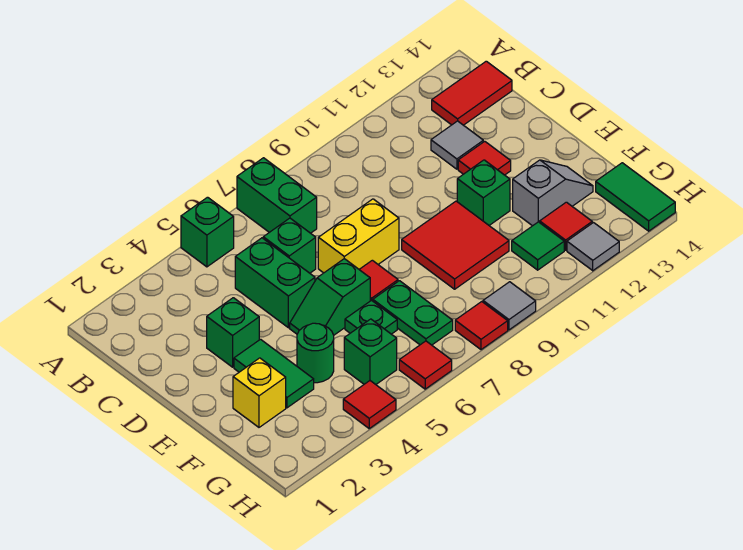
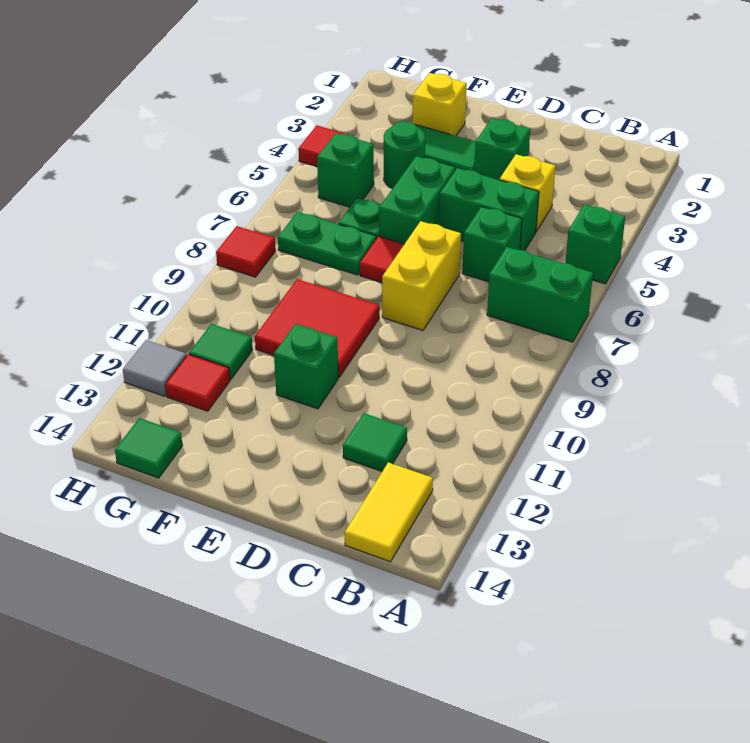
red 1x2 tile [432,61,512,125] -> yellow 1x2 tile [345,462,433,562]
none -> yellow 1x1 brick [500,154,555,231]
grey 1x1 tile [431,121,483,169] -> green 1x1 tile [343,413,407,471]
red 1x1 tile [458,141,511,175] -> none
green 1x2 slope [290,259,370,335] -> green 1x2 brick [379,156,455,244]
grey 1x2 slope [513,160,593,226] -> none
green 1x2 tile [596,163,675,231] -> green 1x1 tile [115,418,183,478]
red 1x1 tile [399,341,452,389] -> none
grey 1x1 tile [483,282,536,330] -> none

